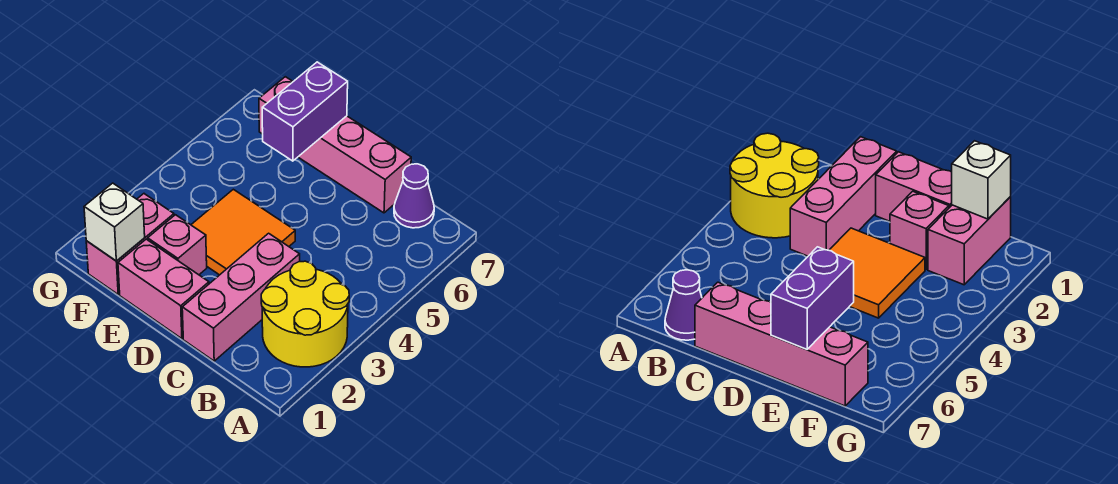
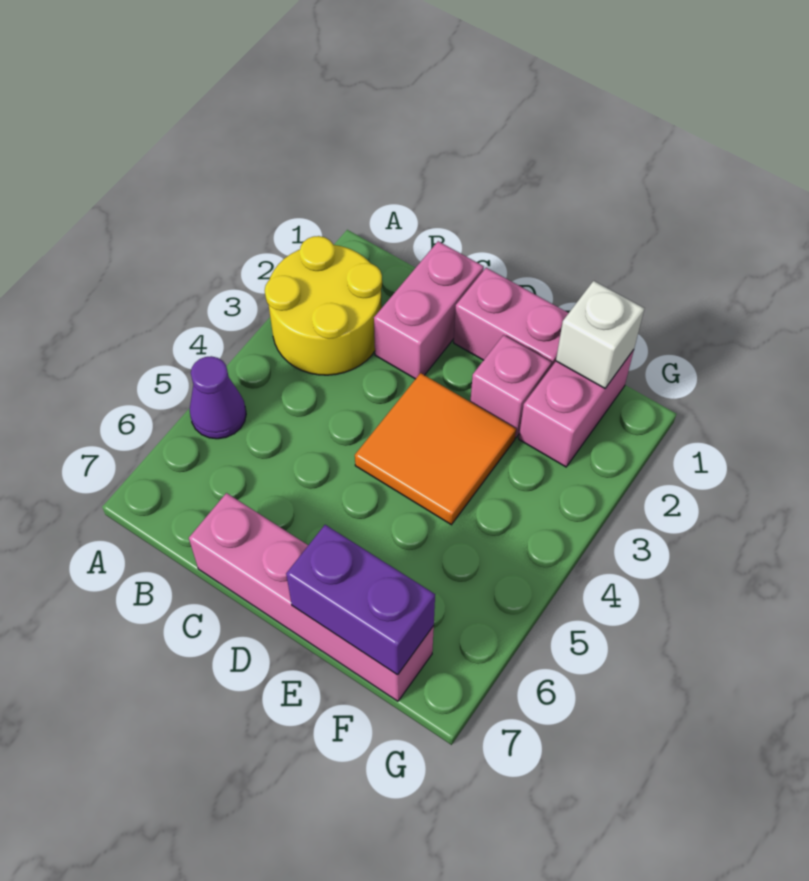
purple 1x1 cone [394,164,434,228] -> purple 1x1 cone moved to [190,356,246,439]
pink 1x3 brick [182,233,300,361] -> pink 1x2 brick [374,241,484,379]
purple 1x2 brick [262,62,348,161] -> purple 1x2 brick turned to [286,525,435,675]

